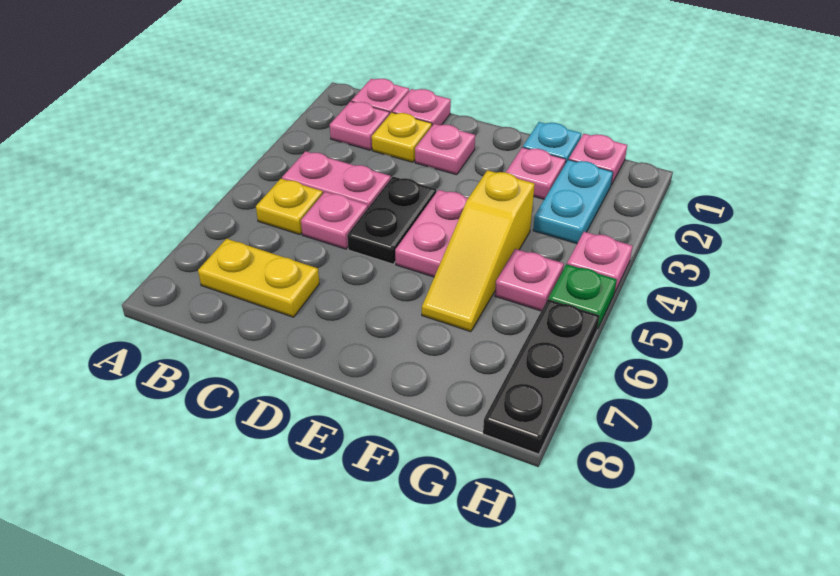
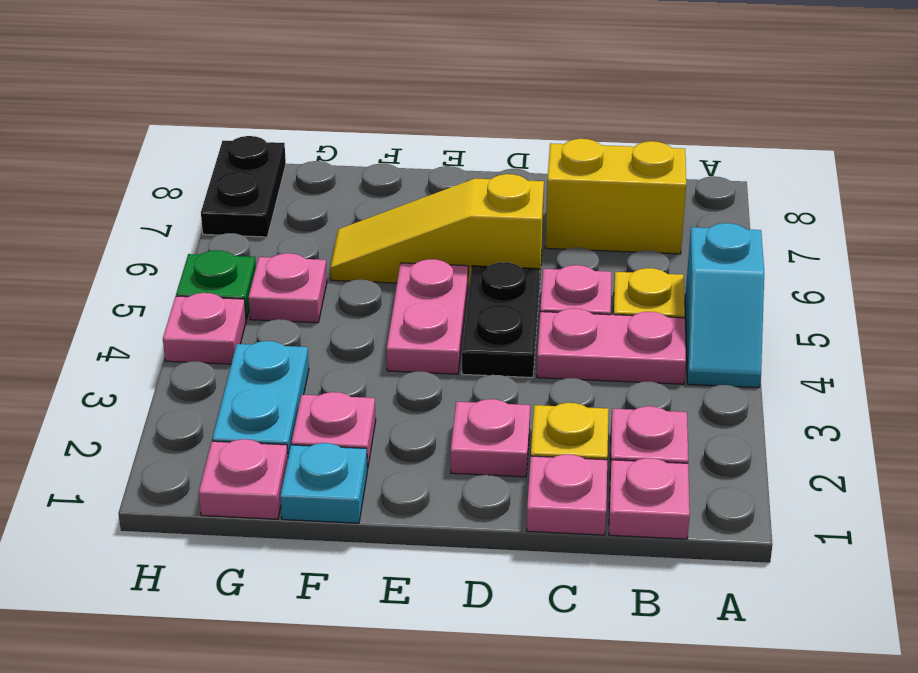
none -> cyan 1x2 slope [685,223,764,388]
yellow 1x2 plate [198,239,319,317] -> yellow 1x2 brick [545,139,686,254]
yellow 1x3 slope [422,170,535,332] -> yellow 1x3 slope turned to [330,174,544,286]
black 1x3 plate [483,299,600,454] -> black 1x2 plate [201,136,286,237]

